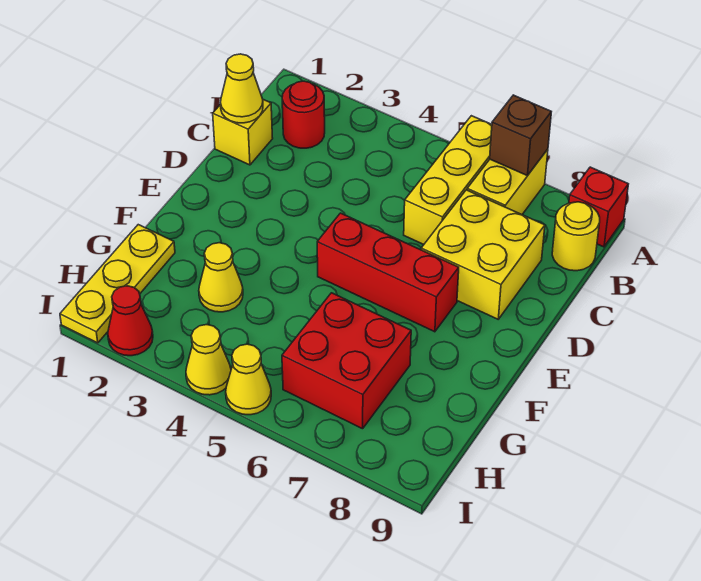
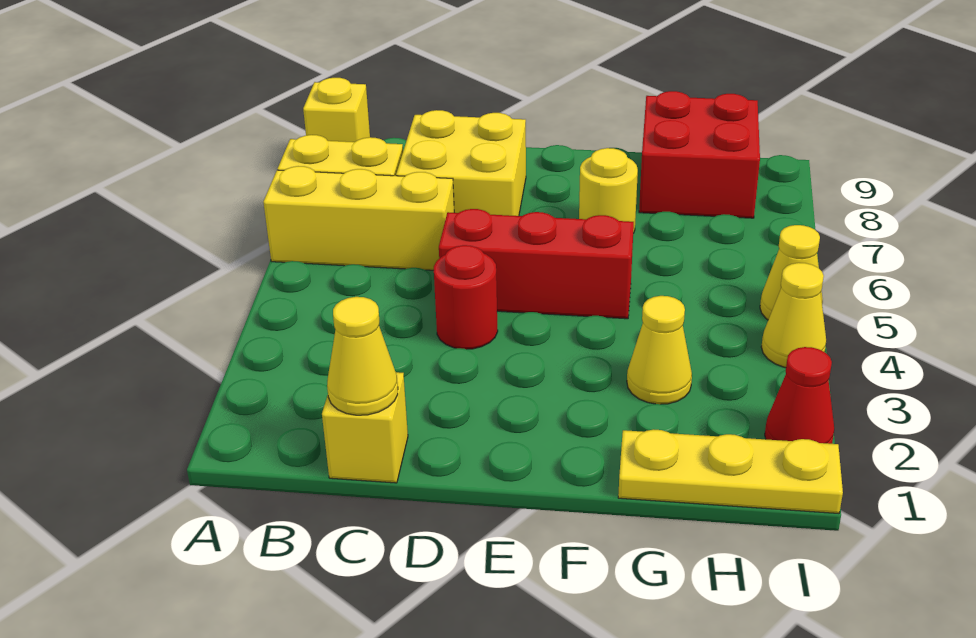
brown 1x1 brick [490,95,551,176] -> none
red 1x1 brick [569,167,628,247] -> yellow 1x1 brick [303,78,370,142]
red 1x1 round brick [282,81,325,148] -> red 1x1 round brick moved to [434,245,498,349]
yellow 1x1 round brick [552,202,600,271] -> yellow 1x1 round brick moved to [579,148,638,233]
red 1x3 brick [317,213,459,332] -> red 1x3 brick turned to [439,209,634,319]
red 2x2 brick [282,293,411,429] -> red 2x2 brick moved to [639,91,760,218]

